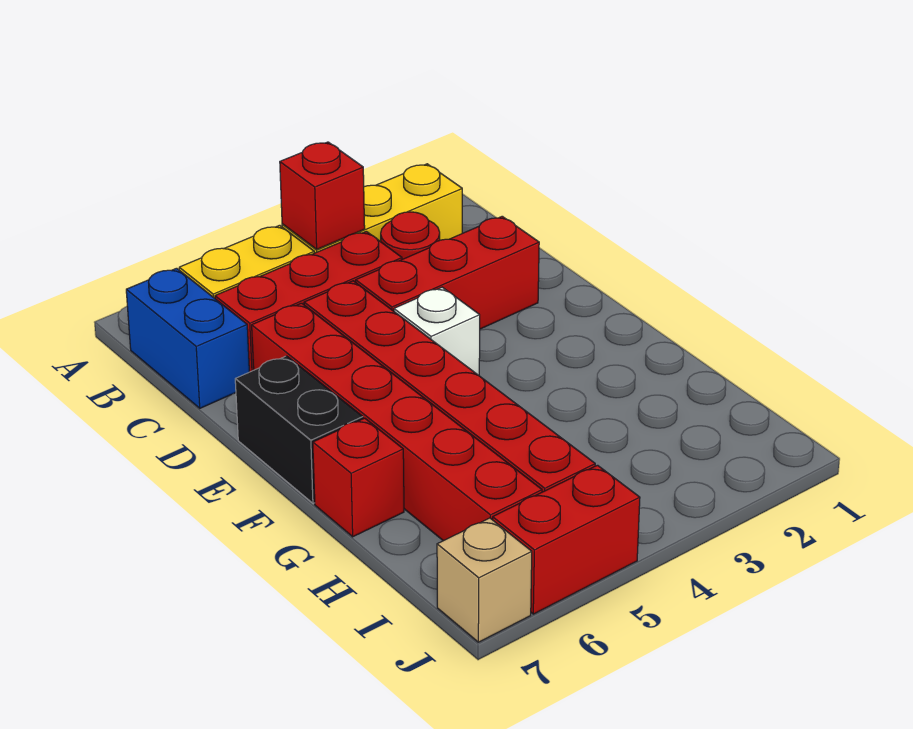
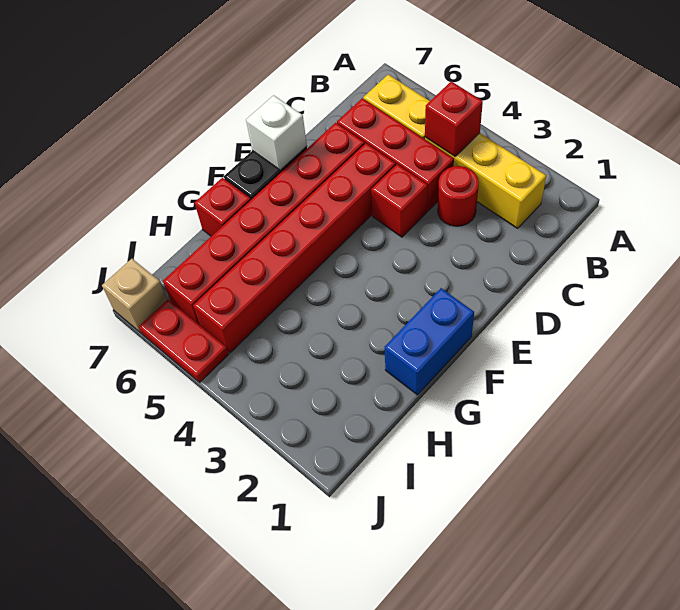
blue 1x2 brick [126,268,249,408] -> blue 1x2 brick moved to [385,288,474,395]
red 1x3 brick [356,216,539,329] -> red 1x1 brick [371,164,428,237]
white 1x1 brick [394,287,480,375] -> white 1x1 brick moved to [246,95,307,170]
red 1x2 brick [493,465,640,614] -> red 1x2 plate [139,300,229,382]

